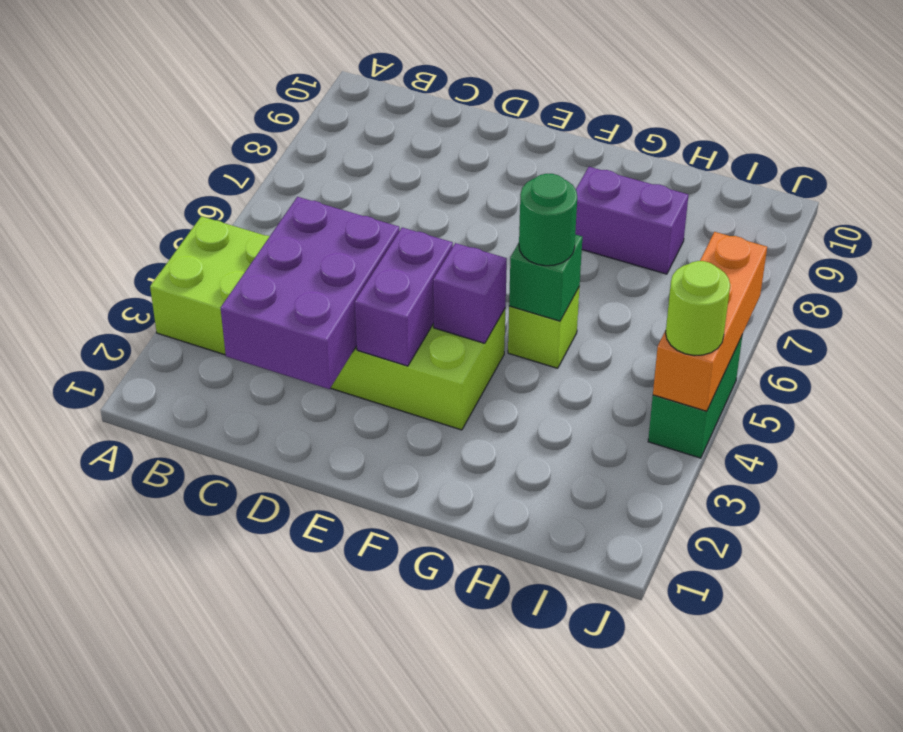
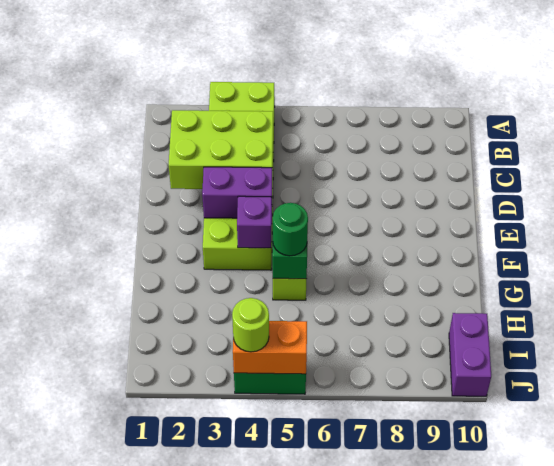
purple 2x3 brick [221,197,399,389] -> lime 2x3 brick [169,110,273,189]
purple 1x2 brick [575,167,689,274] -> purple 1x2 brick moved to [449,313,491,396]
orange 1x3 brick [653,232,767,411] -> orange 1x2 brick [233,321,307,374]

